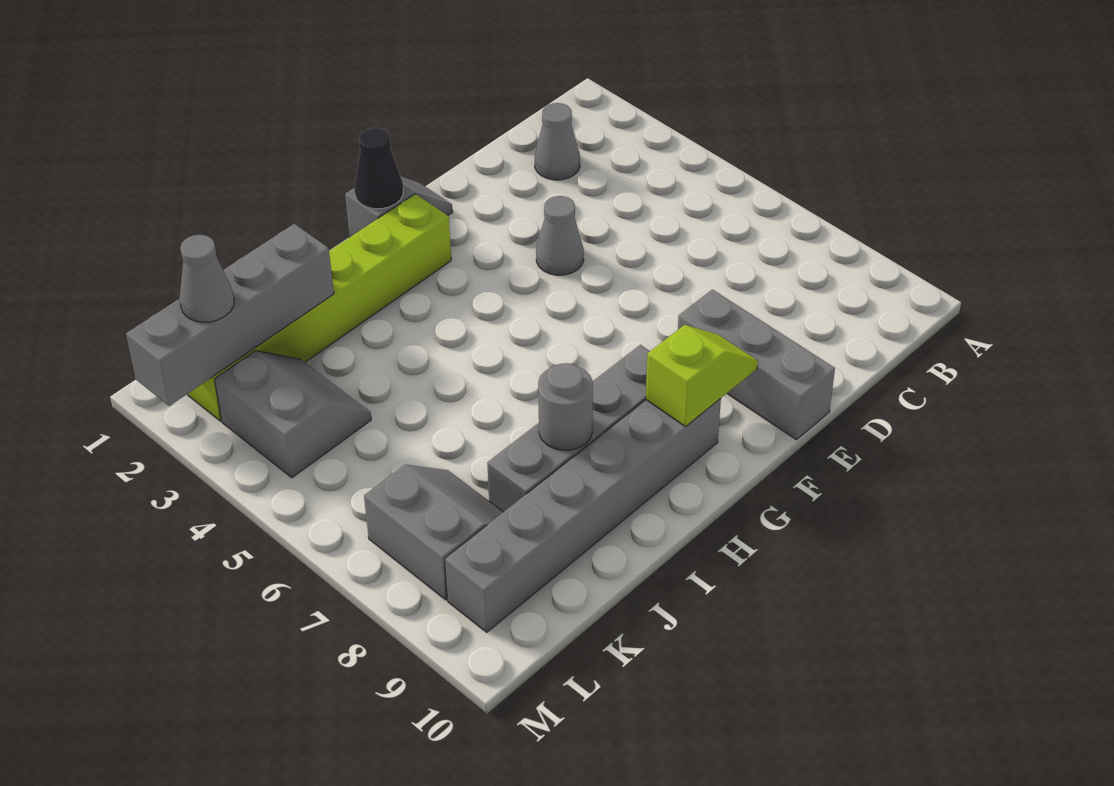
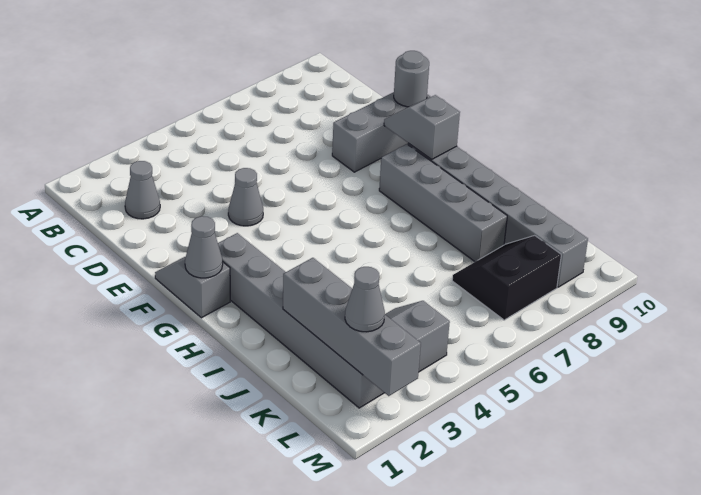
lime 1x2 slope [646,325,758,426] -> grey 1x2 slope [384,95,460,160]
black 1x1 cone [354,128,403,209] -> grey 1x1 cone [185,216,223,278]
lime 1x6 brick [188,194,451,421] -> grey 1x6 brick [218,233,384,408]
grey 1x1 round brick [538,363,593,450] -> grey 1x1 round brick moved to [394,51,429,107]
grey 2x2 slope [364,465,503,600] -> black 2x2 slope [452,235,561,320]

